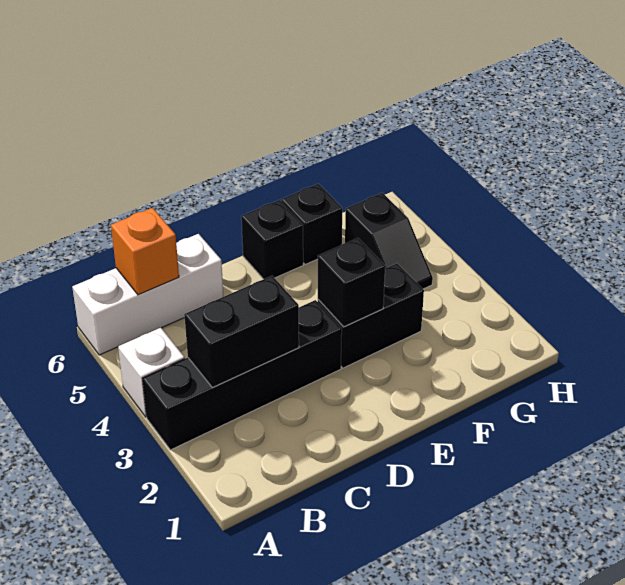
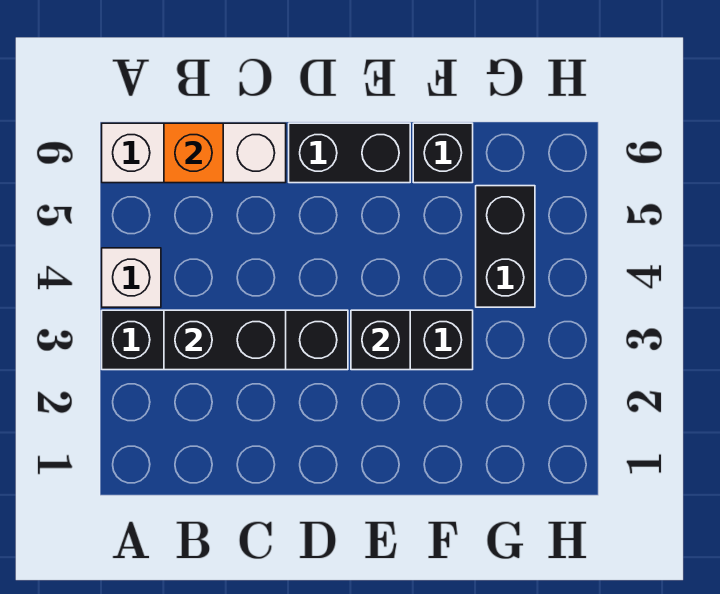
black 1x1 brick [241,200,303,279] -> black 1x2 brick [289,123,410,183]
black 1x2 slope [345,193,433,289] -> black 1x2 brick [476,186,535,307]

